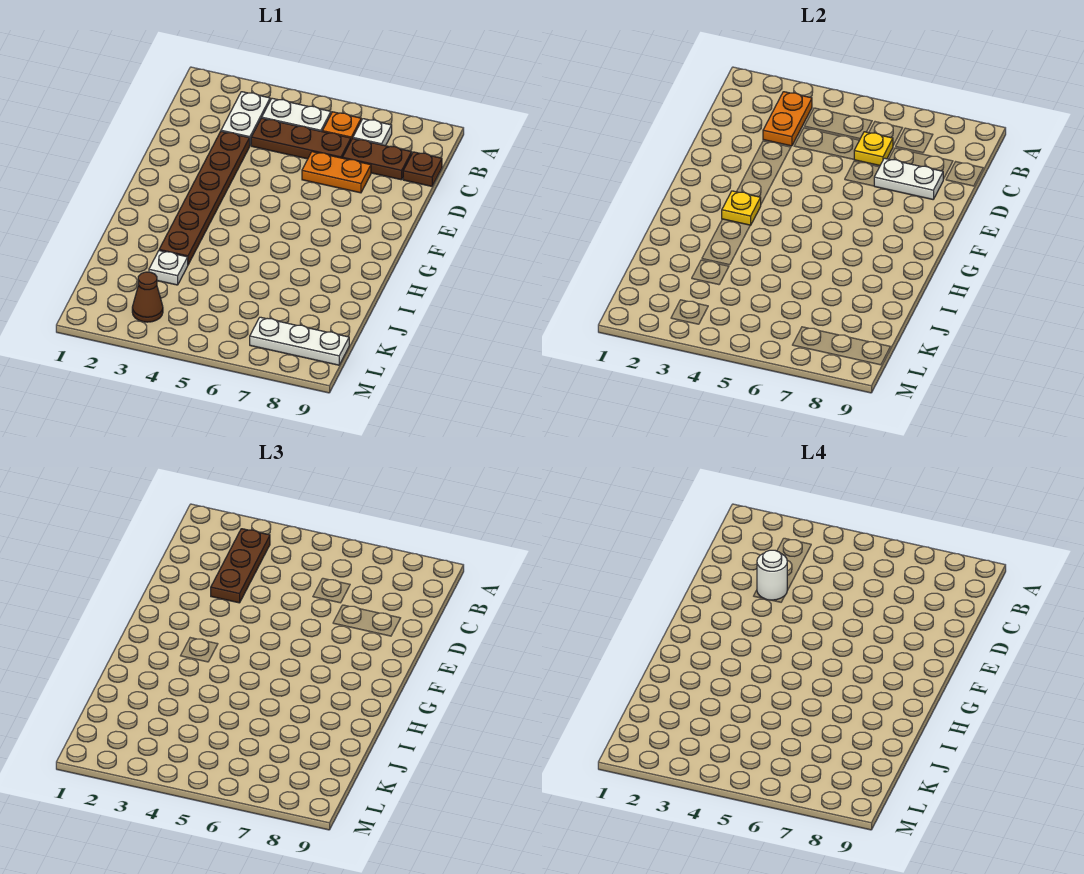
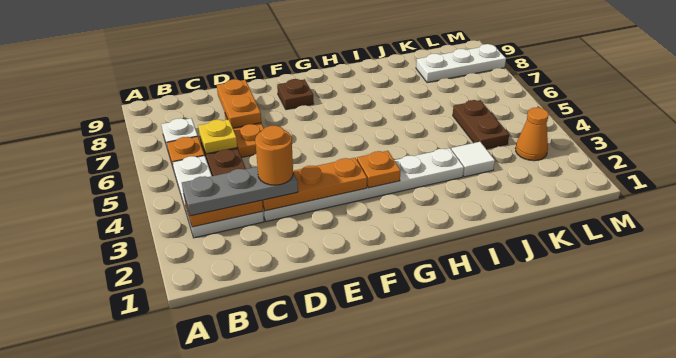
brown 1x3 plate [211,529,270,603] -> grey 1x3 plate [182,167,298,216]
brown 1x2 plate [343,138,412,180] -> brown 1x2 plate moved to [453,100,509,149]
brown 1x1 plate [403,152,442,186] -> brown 1x1 plate moved to [277,79,314,110]
brown 1x6 plate [159,131,250,265] -> white 1x6 plate [263,148,464,222]
none -> orange 1x3 plate [262,158,367,211]
white 1x1 round brick [757,550,787,600] -> orange 1x1 round brick [255,126,293,185]
white 1x2 plate [874,158,943,199] -> orange 1x2 plate [217,79,261,128]
yellow 1x1 plate [722,191,761,225] -> orange 1x1 plate [357,151,401,188]
white 1x1 plate [149,251,188,285] -> white 1x1 tile [451,142,495,177]
brown 1x1 cone [132,272,163,322] -> orange 1x1 cone [515,107,549,161]
white 1x3 plate [250,317,349,365] -> white 1x3 plate turned to [416,44,506,83]

